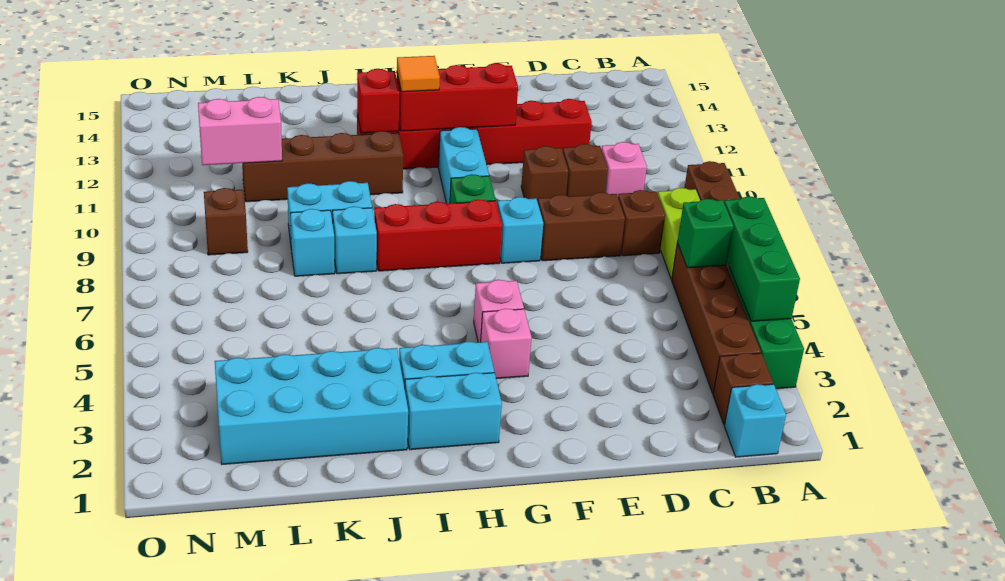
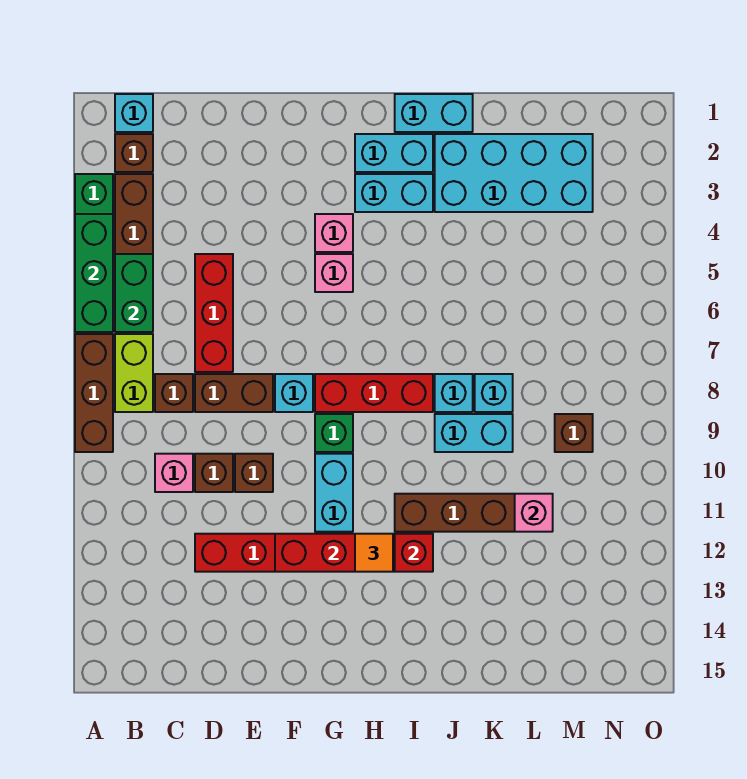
green 1x1 brick [678,199,733,268] -> green 1x2 brick [115,254,153,332]
none -> red 1x3 brick [195,254,233,372]
none -> cyan 1x2 brick [395,94,473,132]
pink 1x2 brick [198,97,282,165] -> pink 1x1 brick [515,494,553,532]

